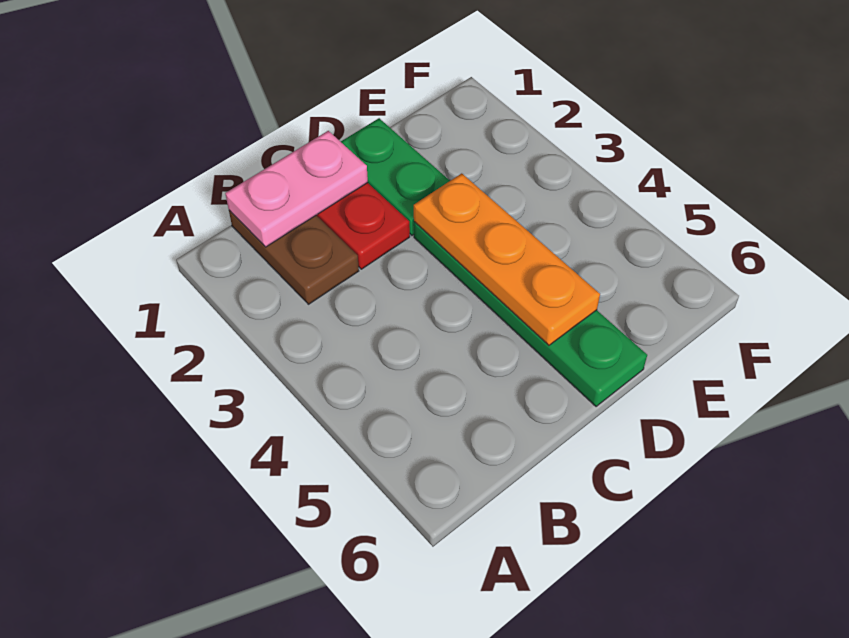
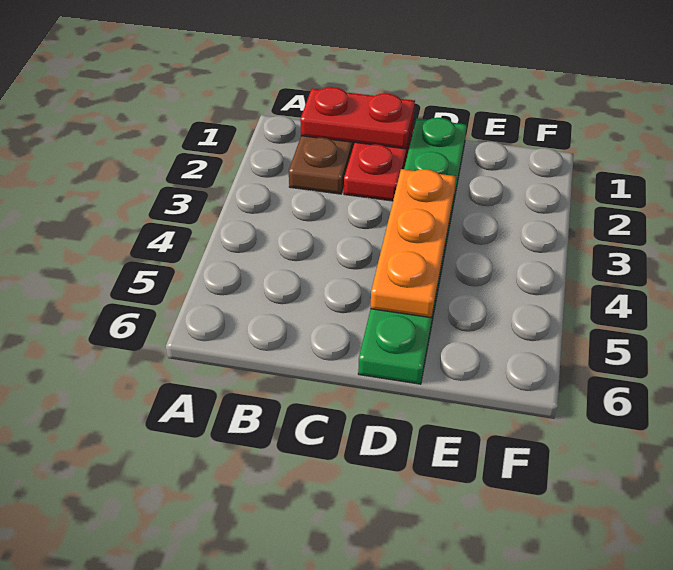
pink 1x2 plate [225,131,368,247] -> red 1x2 plate [300,87,415,149]

